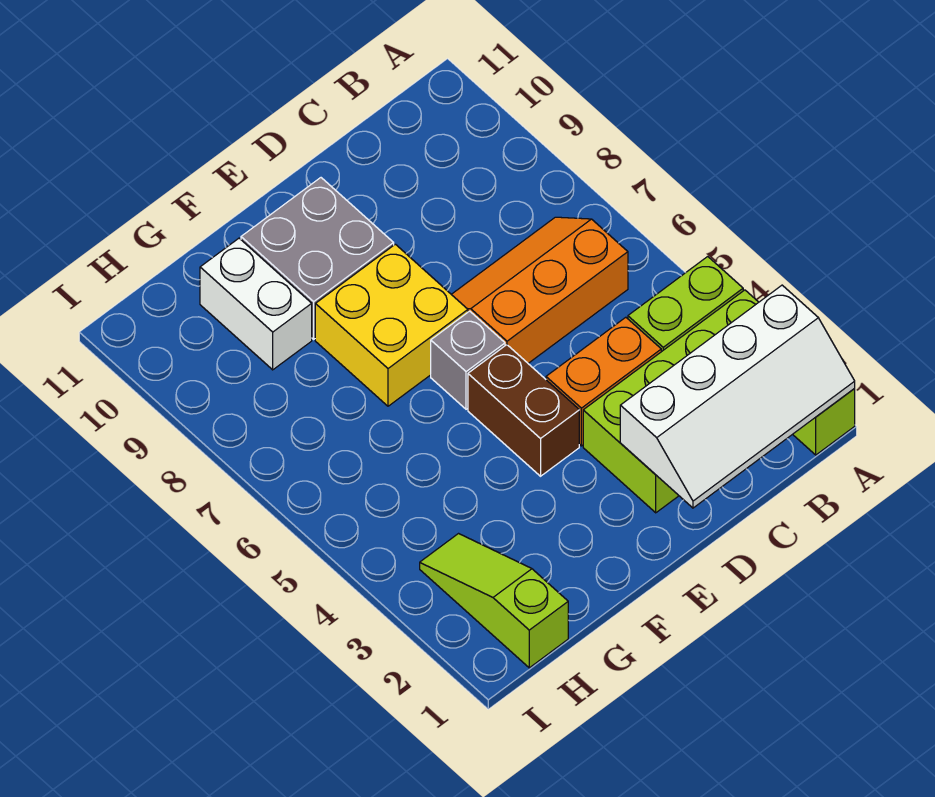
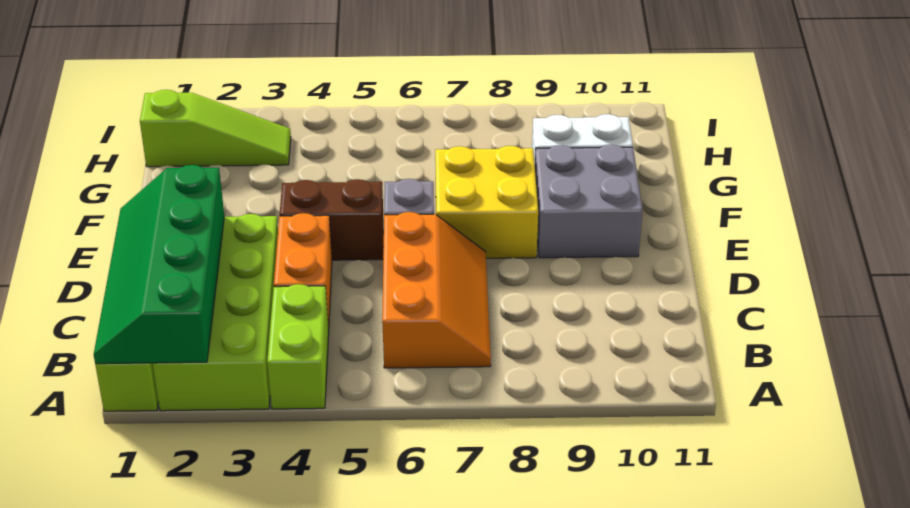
white 2x4 slope [620,285,855,508] -> green 2x4 slope [94,165,224,364]

